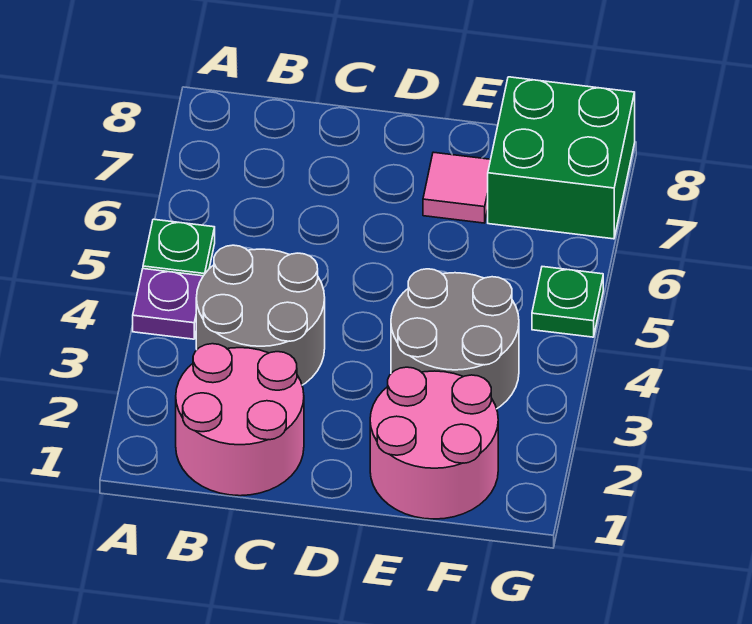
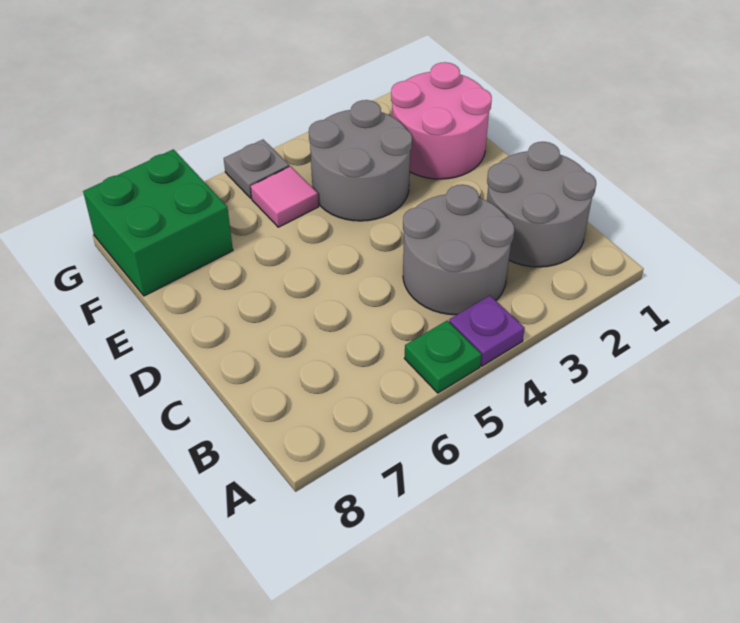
pink 2x2 round brick [176,344,304,496] -> grey 2x2 round brick [487,142,596,267]
pink 1x1 tile [423,152,491,223] -> pink 1x1 tile moved to [251,166,318,227]
green 1x1 plate [532,267,603,337] -> grey 1x1 plate [224,140,289,198]

